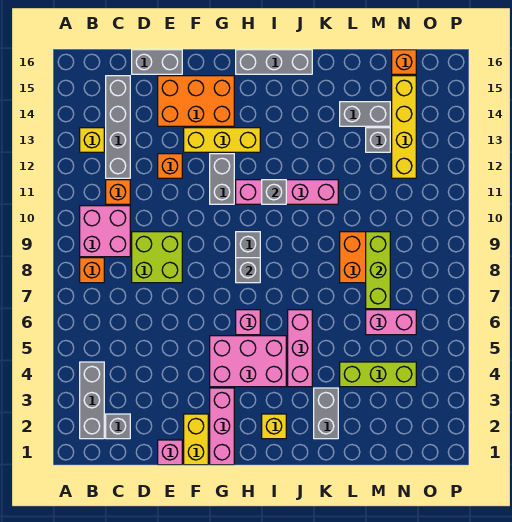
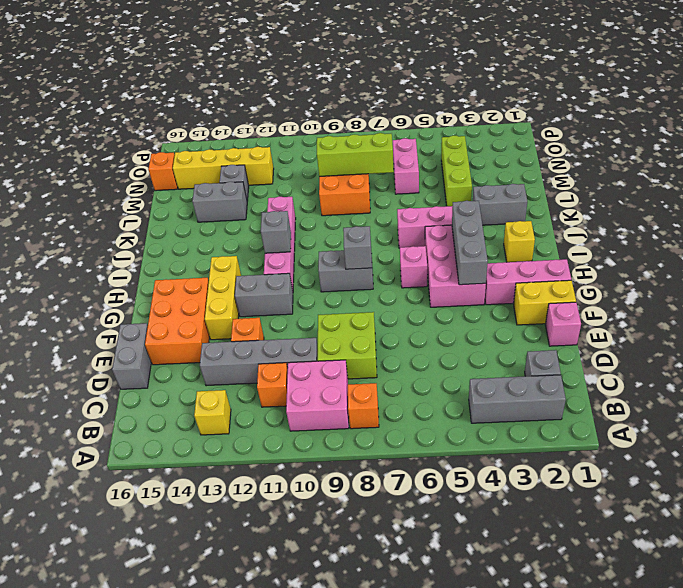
grey 1x4 brick [106,76,130,178] -> grey 1x4 brick moved to [200,338,318,386]
grey 1x3 brick [236,50,312,74] -> grey 1x3 brick moved to [452,201,488,285]
grey 1x2 brick [340,102,390,126] -> grey 1x2 brick turned to [192,182,247,222]

